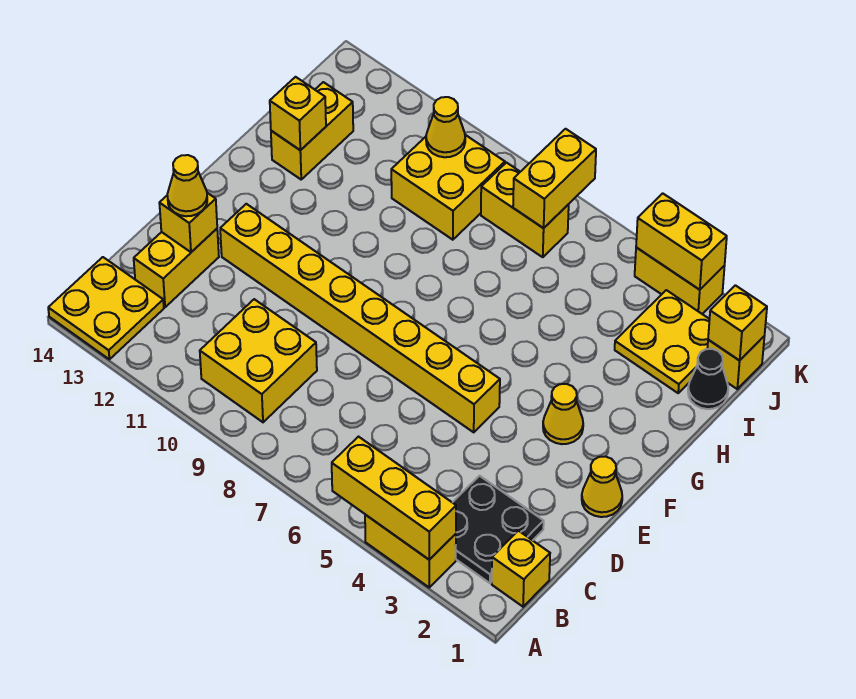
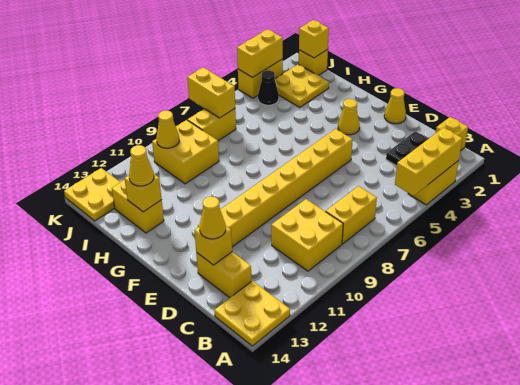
none -> yellow 1x2 brick [326,186,377,244]
none -> yellow 1x1 cone [129,145,154,186]
black 1x1 cone [688,349,728,409] -> black 1x1 cone moved to [258,70,279,105]
none -> yellow 2x2 plate [64,168,120,221]

